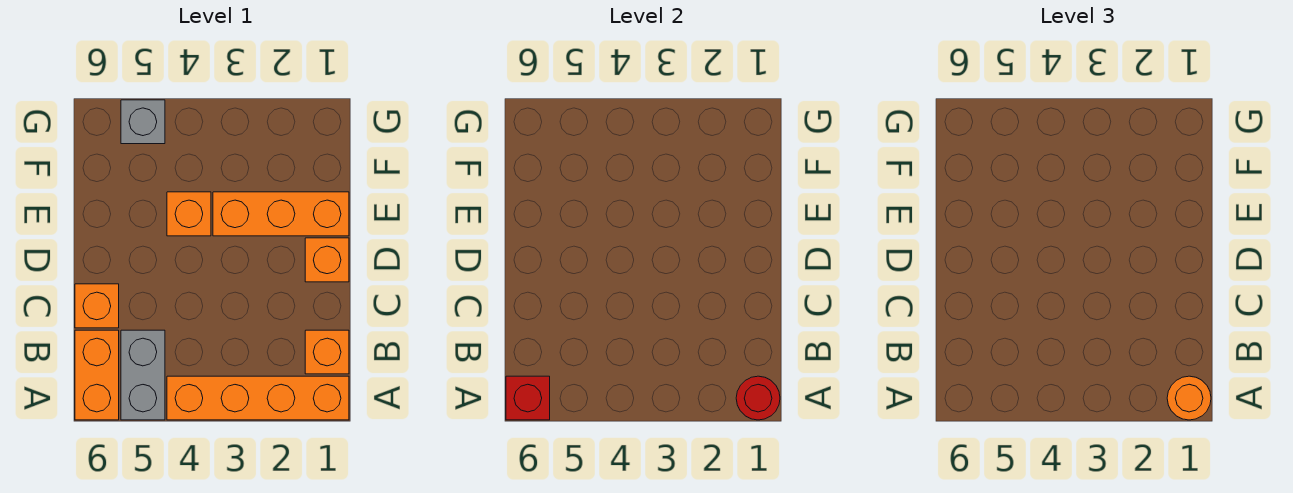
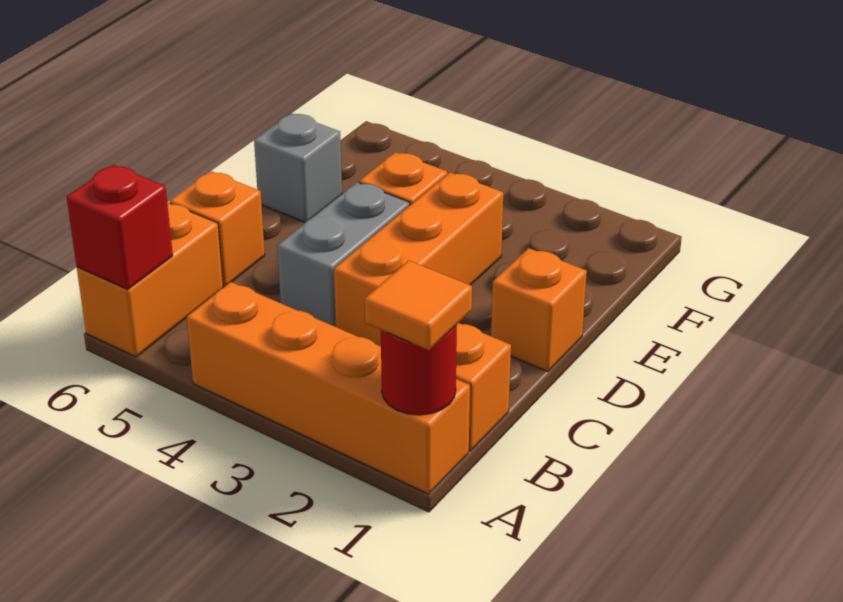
orange 1x1 round brick [1167,376,1211,420] -> orange 1x1 tile [365,261,472,350]
grey 1x2 brick [121,330,165,420] -> grey 1x2 brick moved to [277,182,410,327]
orange 1x3 brick [213,192,349,236] -> orange 1x3 brick turned to [334,172,503,346]
grey 1x1 brick [121,100,165,144] -> grey 1x1 brick moved to [254,114,342,222]

